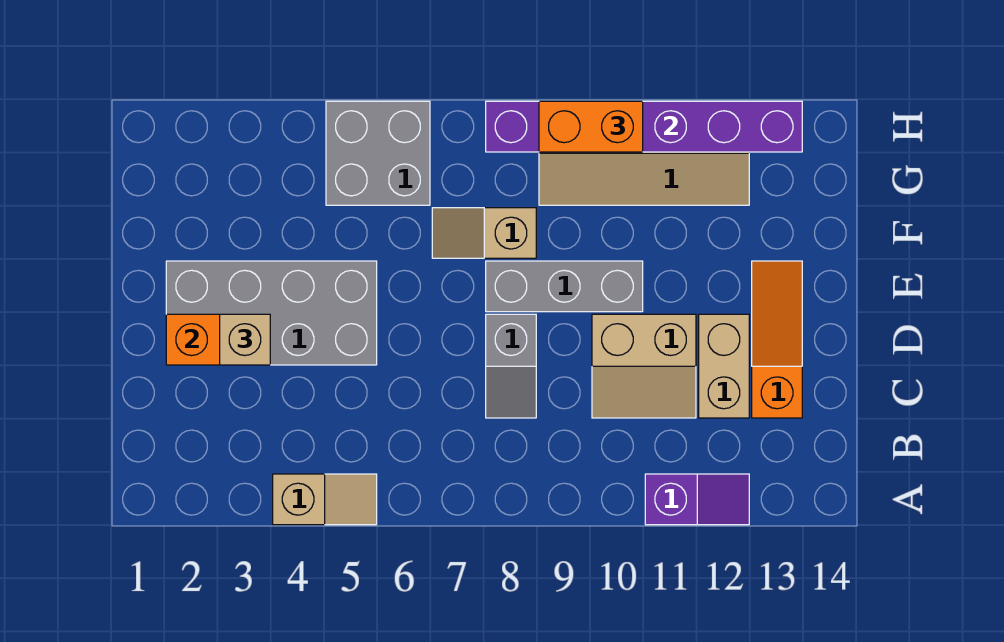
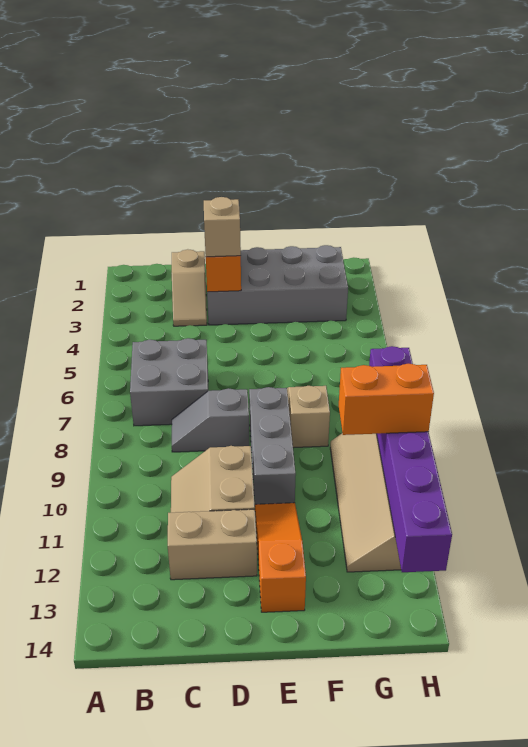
tan 1x2 slope [273,474,377,525] -> tan 1x2 slope moved to [172,249,207,326]
purple 1x2 slope [645,474,749,525] -> none
orange 1x3 slope [752,261,802,418] -> orange 1x3 slope turned to [255,503,306,612]
grey 2x4 brick [166,261,377,365] -> grey 2x4 brick turned to [207,245,348,325]
grey 2x2 brick [326,101,430,205] -> grey 2x2 brick moved to [130,338,208,426]
orange 1x2 brick [539,101,643,152] -> orange 1x2 brick turned to [339,364,434,435]

